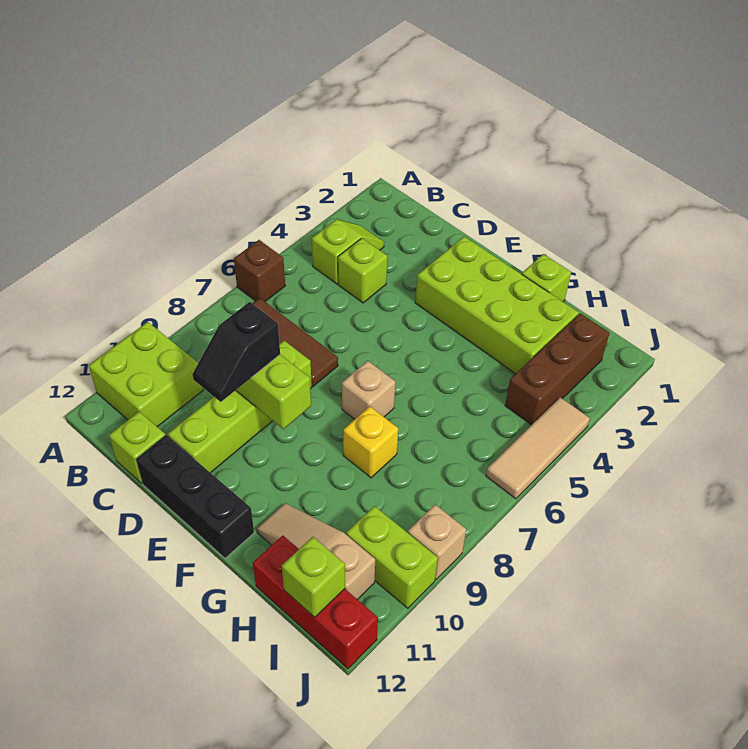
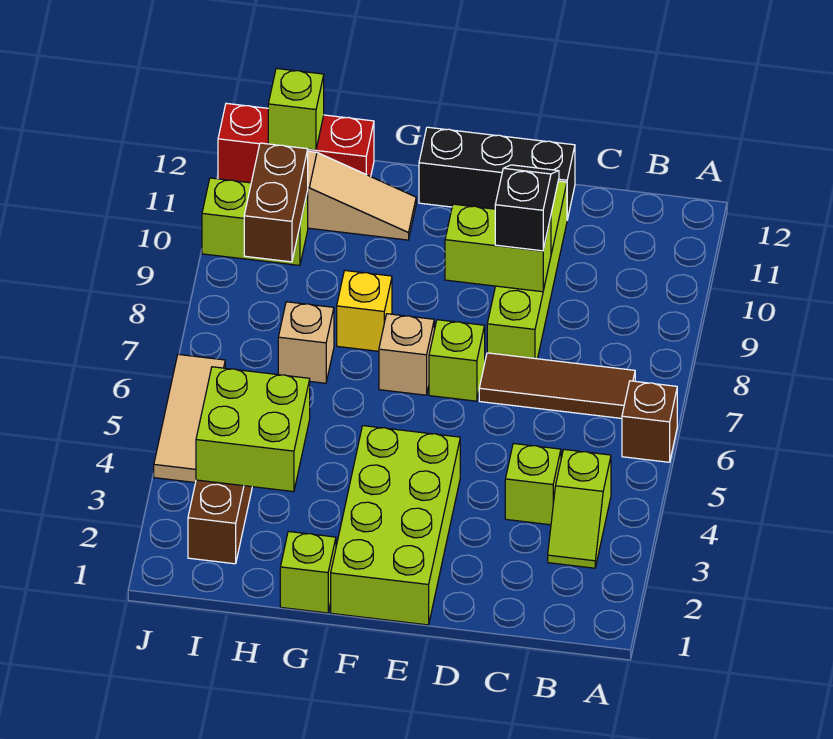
lime 2x2 brick [89,322,203,427] -> lime 2x2 brick moved to [196,367,310,492]
lime 1x1 brick [109,412,165,483] -> lime 1x1 brick moved to [429,320,485,401]
lime 2x4 brick [415,237,579,374] -> lime 2x4 brick turned to [331,426,460,625]
none -> brown 1x2 brick [244,143,308,262]
tan 1x1 brick [408,505,466,579] -> tan 1x1 brick moved to [278,302,334,383]

